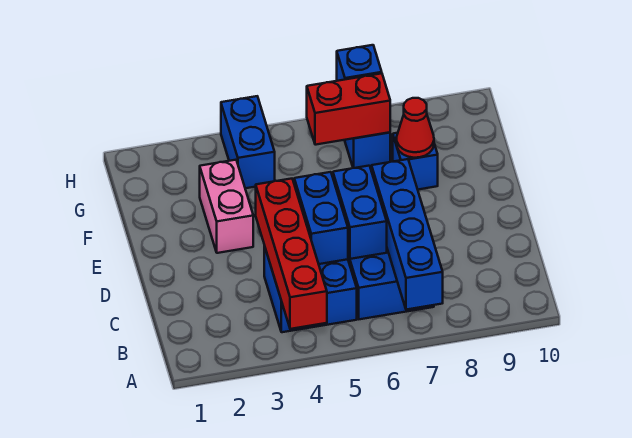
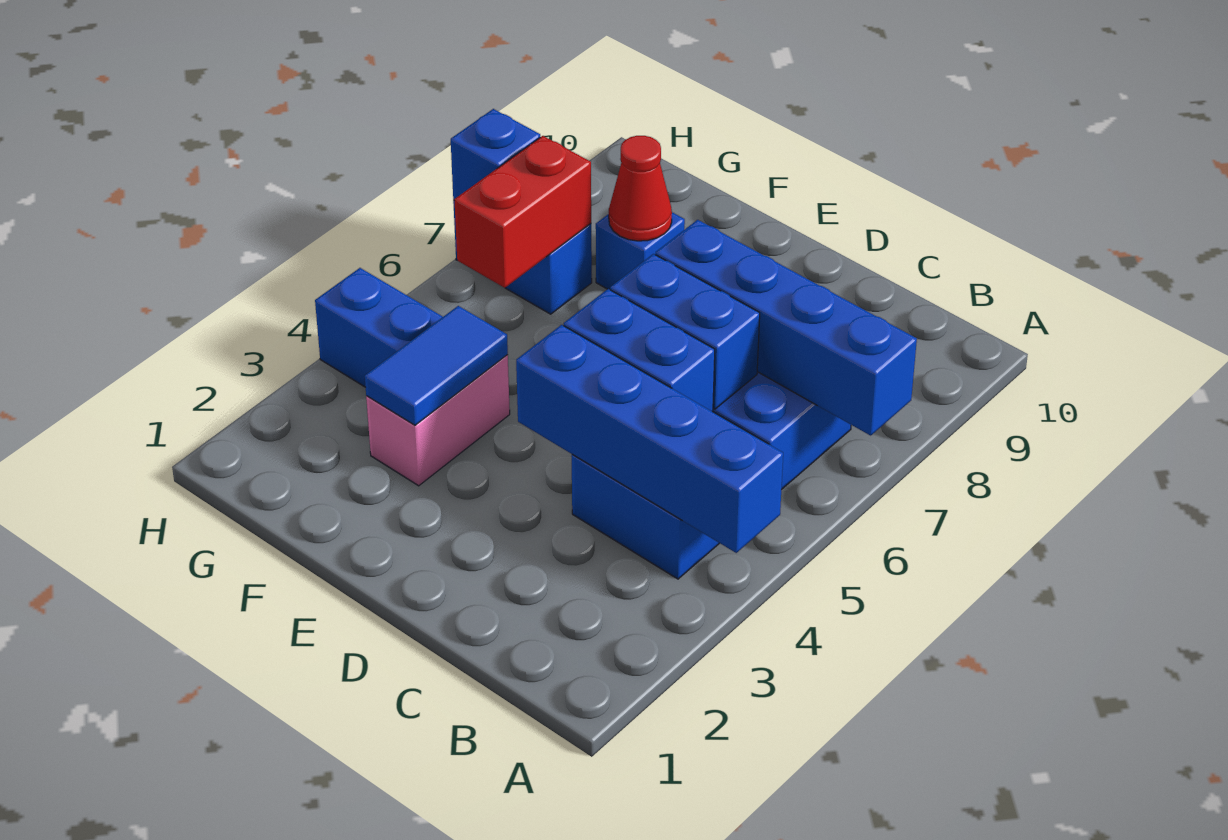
red 1x4 brick [256,179,327,329] -> blue 1x4 brick [516,325,783,553]
pink 1x2 brick [200,160,253,253] -> pink 1x2 brick turned to [366,355,510,486]
none -> blue 1x2 tile [365,306,508,425]

